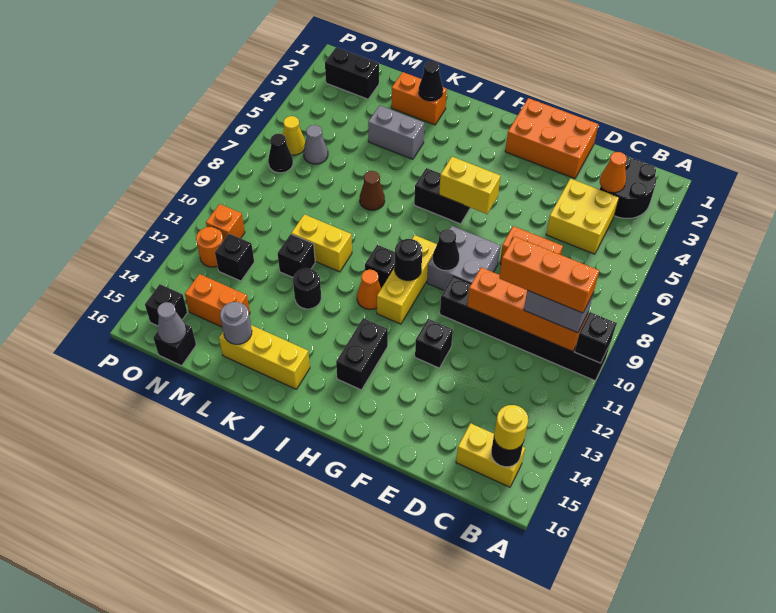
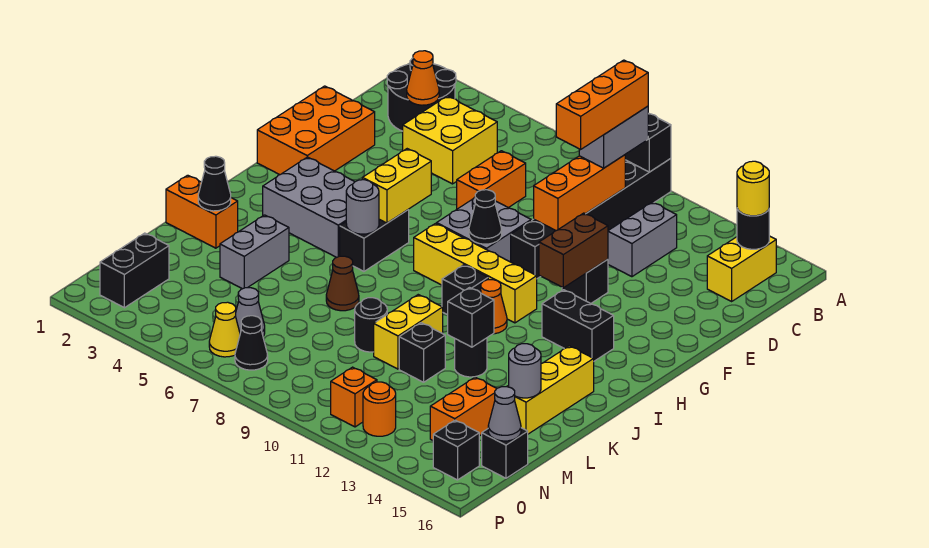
orange 1x4 brick [467,267,588,351] -> orange 1x3 brick [534,155,625,231]
none -> grey 1x2 brick [608,202,677,277]
none -> brown 1x2 brick [539,213,608,288]
none -> grey 2x3 brick [263,157,355,257]
yellow 1x3 brick [377,235,437,324] -> yellow 1x4 brick [414,223,537,323]
black 1x1 round brick [395,239,422,281] -> black 1x1 round brick moved to [355,298,387,352]
none -> grey 1x1 round brick [346,180,379,234]
orange 1x2 brick [391,72,447,125] -> orange 1x2 brick turned to [166,175,238,248]
black 1x1 brick [215,234,254,281] -> black 1x1 brick moved to [448,288,494,347]

